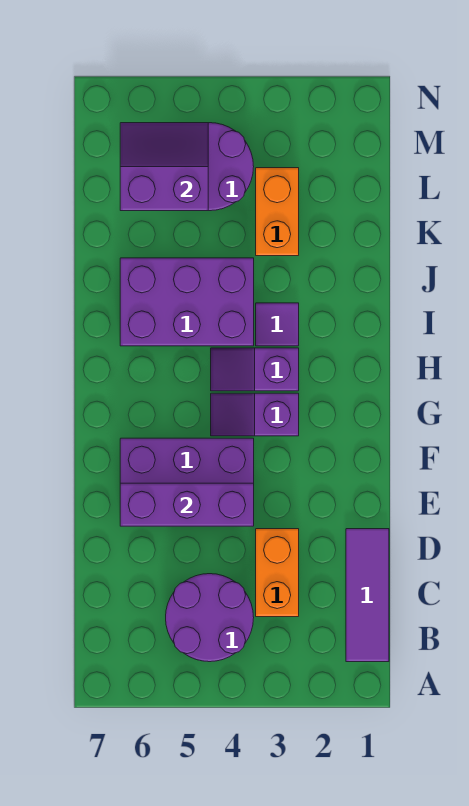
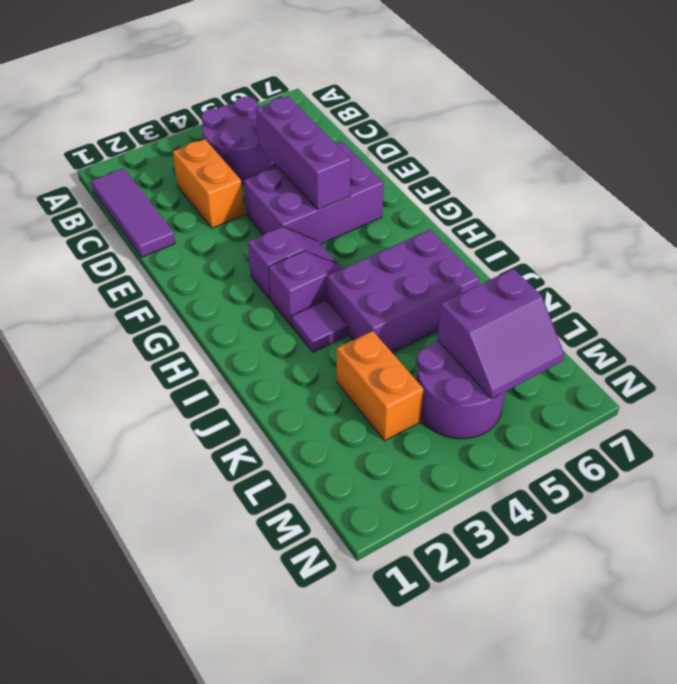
purple 1x3 brick [120,483,254,526] -> purple 1x3 brick turned to [256,96,351,210]

